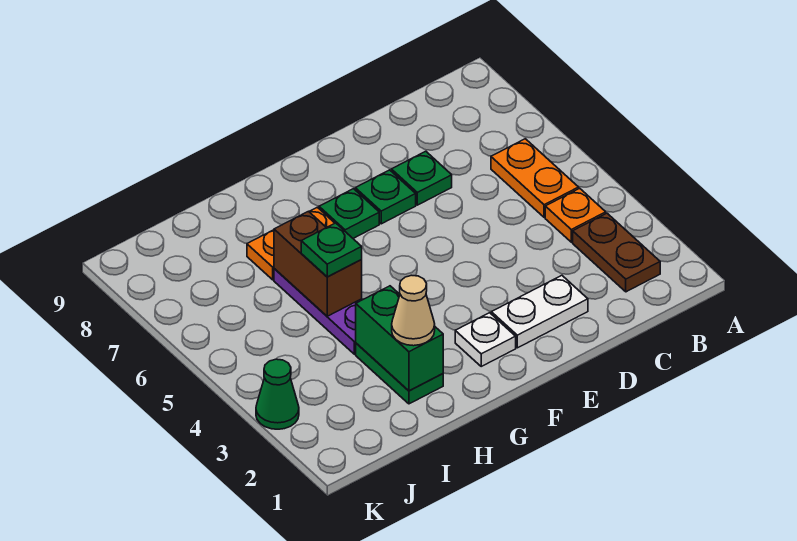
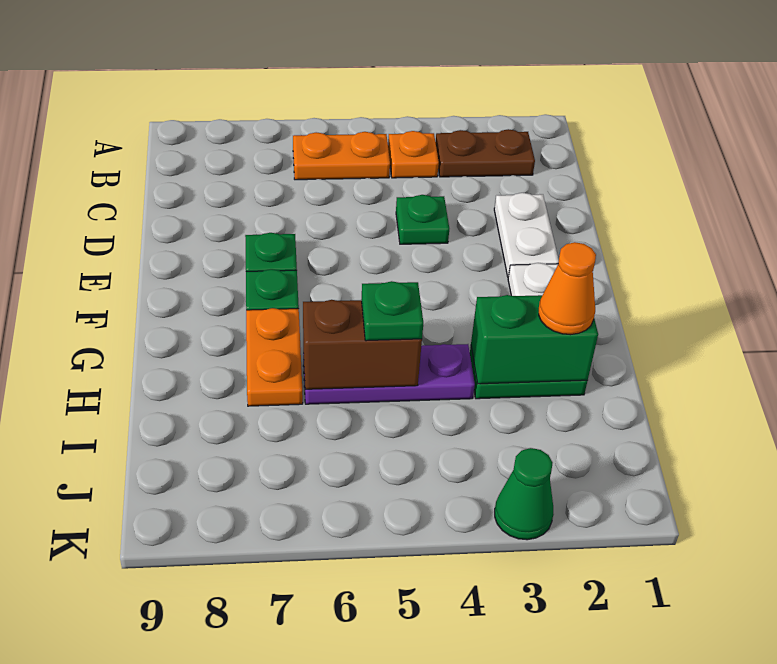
green 1x1 plate [391,151,452,205] -> green 1x1 plate moved to [396,195,449,244]
tan 1x1 cone [392,275,435,346] -> orange 1x1 cone [539,242,596,335]

